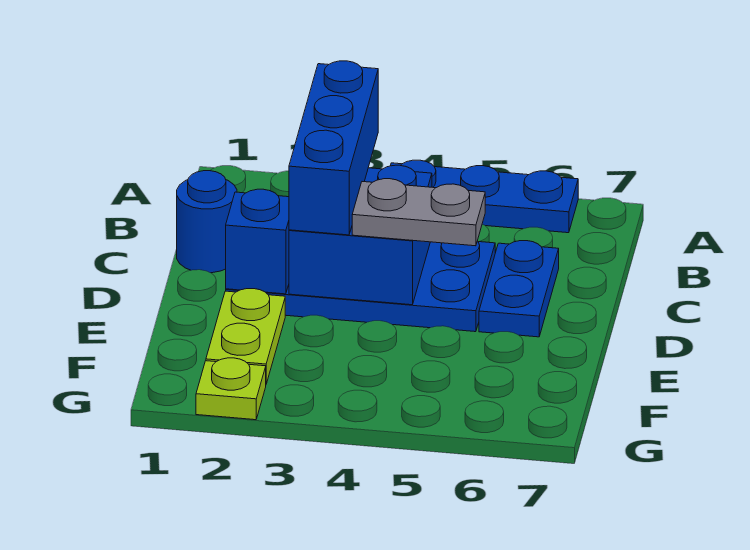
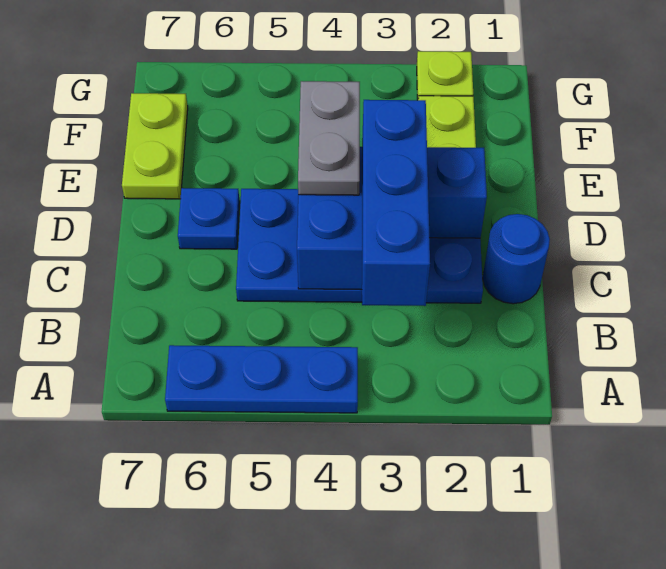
blue 1x2 plate [479,241,559,337] -> blue 1x1 plate [178,188,240,249]
grey 1x2 plate [352,179,485,246] -> grey 1x2 plate turned to [298,81,360,195]
none -> lime 1x2 plate [122,93,188,199]

